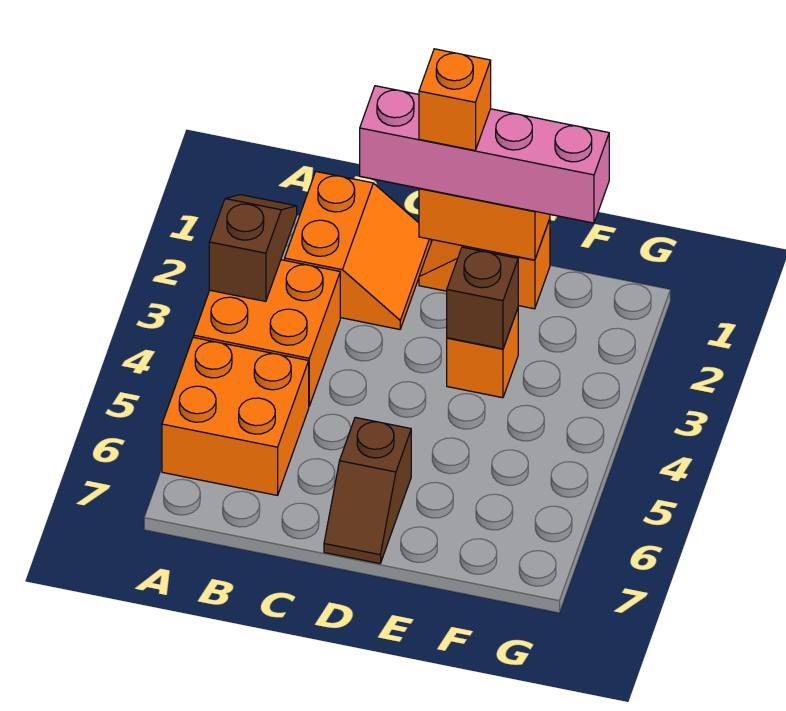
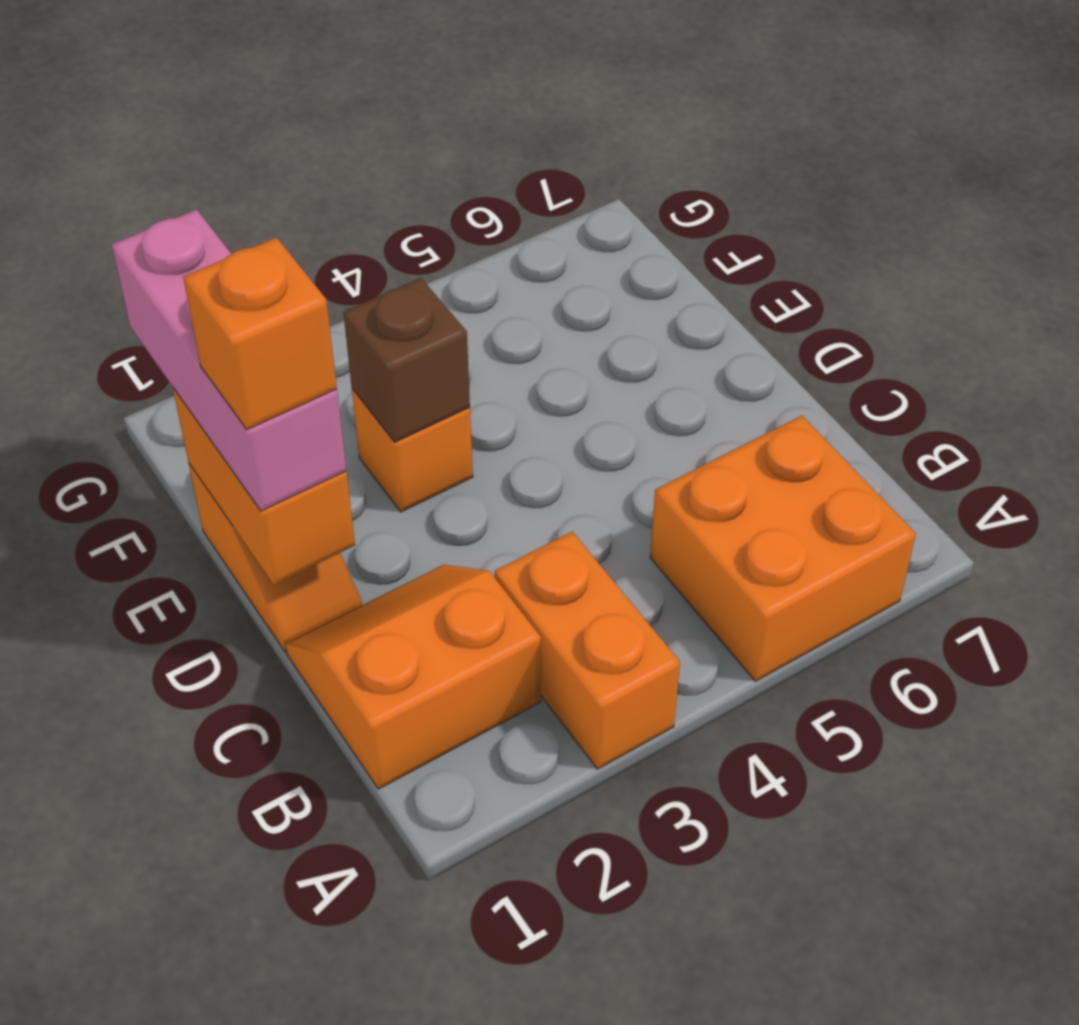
brown 1x2 slope [209,195,297,301] -> none
orange 2x2 brick [194,260,340,406] -> orange 1x2 brick [495,532,680,769]
pink 1x4 brick [360,86,609,223] -> pink 1x3 brick [111,209,346,511]
brown 1x2 slope [324,417,411,564] -> none

